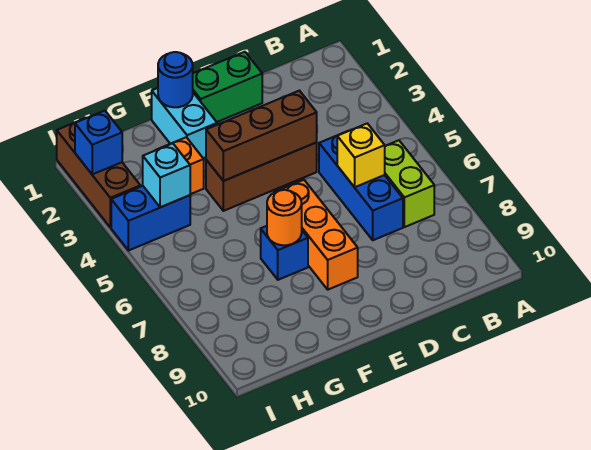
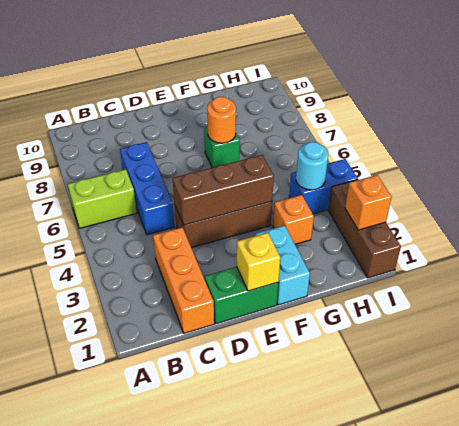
lime 1x2 brick [385,140,434,227] -> lime 1x2 brick turned to [68,169,137,228]
yellow 1x1 brick [337,123,385,187] -> yellow 1x1 brick moved to [237,233,280,291]
orange 1x3 brick [274,180,358,290] -> orange 1x3 brick moved to [153,227,214,333]
blue 1x1 round brick [158,52,193,107] -> none
blue 1x1 brick [261,226,308,280] -> green 1x1 brick [204,127,240,168]
cyan 1x1 brick [143,143,190,207] -> cyan 1x1 round brick [296,142,328,190]
blue 1x1 brick [75,111,122,174] -> orange 1x1 brick [345,175,392,230]

